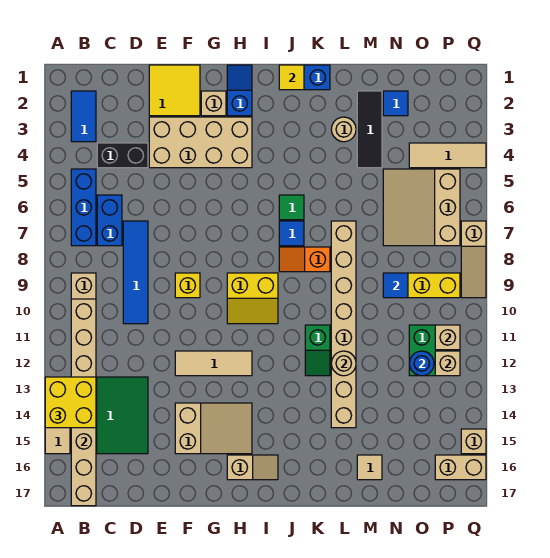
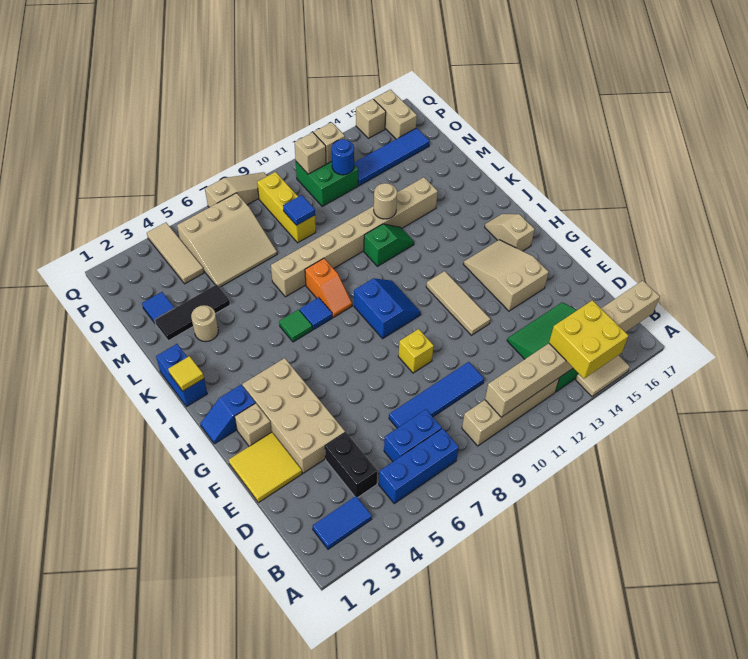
yellow 2x2 slope [227,273,278,324] -> blue 2x2 slope [354,278,421,339]
tan 1x1 tile [357,455,382,480] -> none
none -> blue 1x4 tile [354,128,430,186]

